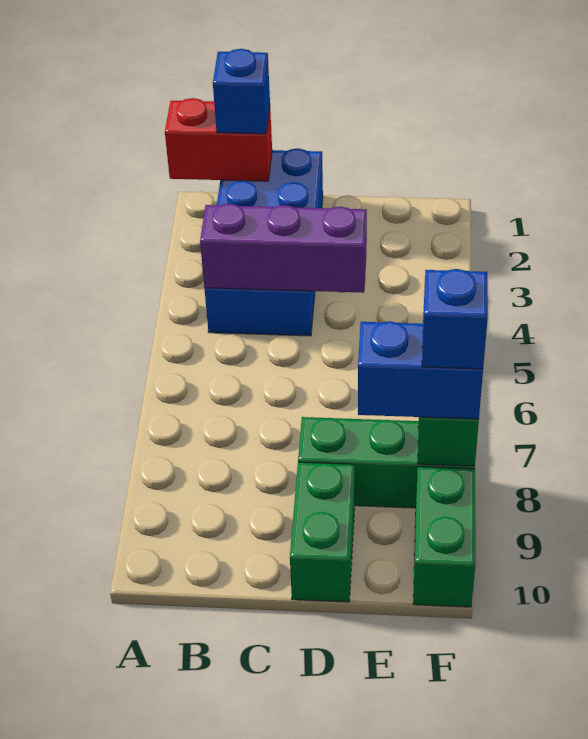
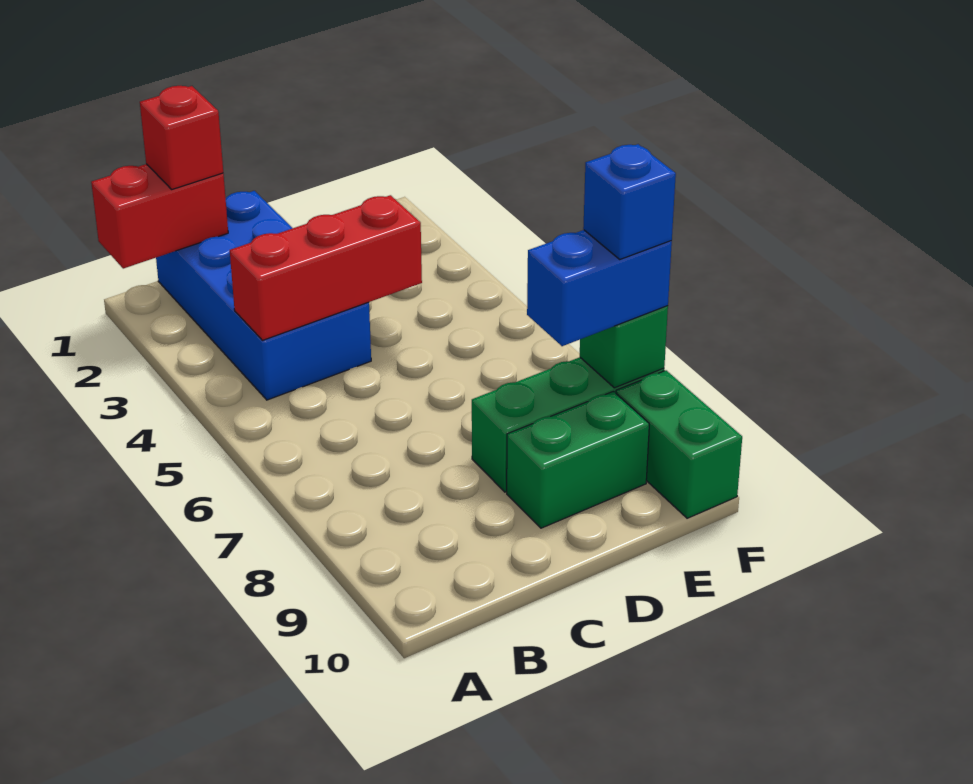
blue 1x1 brick [213,49,270,134] -> red 1x1 brick [140,86,223,189]
purple 1x3 brick [200,204,367,293] -> red 1x3 brick [230,195,422,340]
green 1x2 brick [290,462,355,602] -> green 1x2 brick turned to [507,391,649,528]

